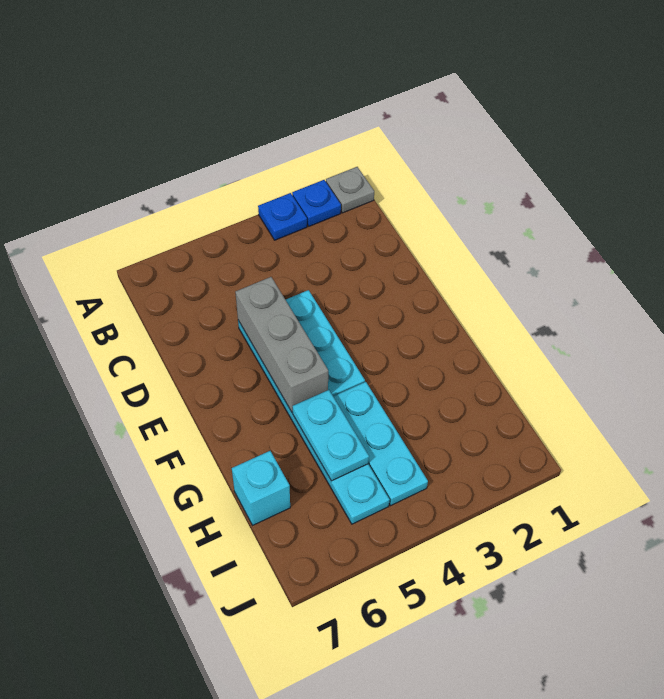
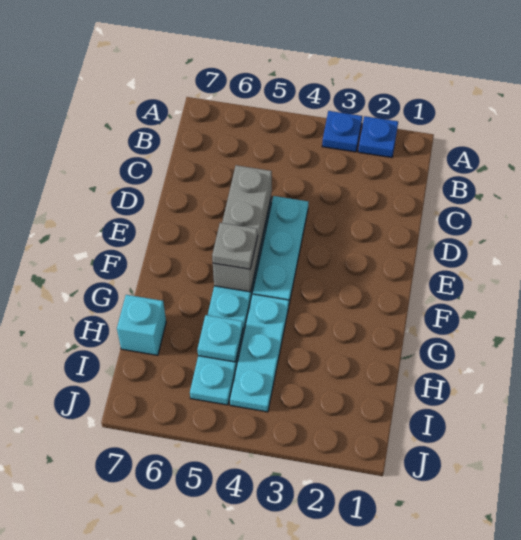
grey 1x1 plate [326,167,374,213] -> grey 1x1 plate moved to [212,223,258,269]
cyan 1x2 plate [293,390,369,481] -> cyan 1x1 plate [198,315,243,362]

